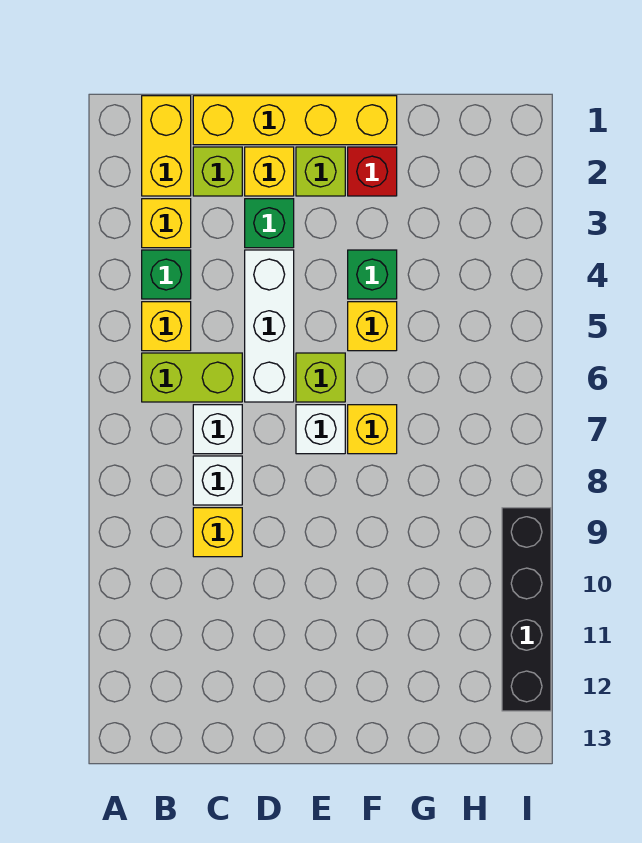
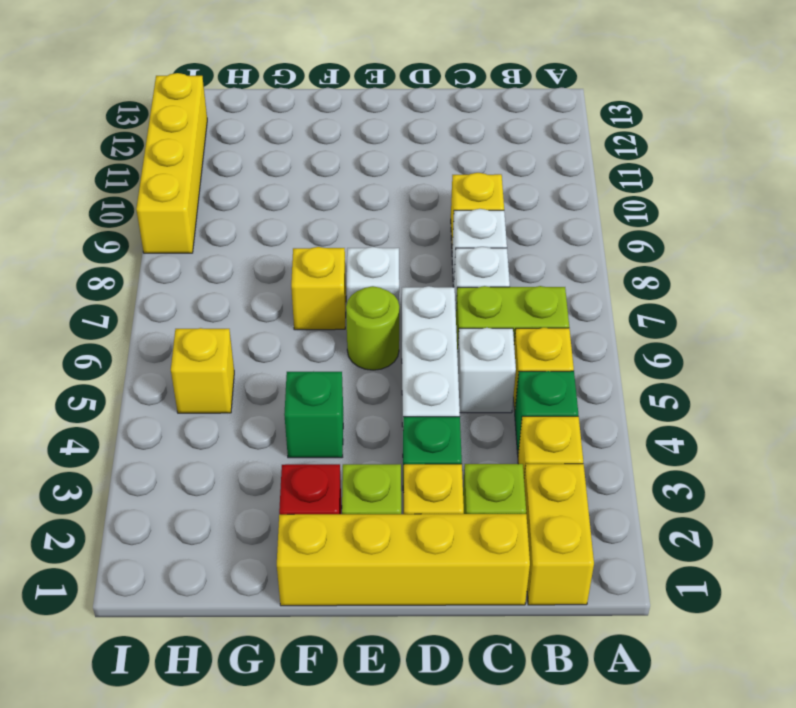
none -> white 1x1 brick [458,328,516,413]
lime 1x1 brick [296,353,345,402] -> lime 1x1 round brick [346,286,399,370]
yellow 1x1 brick [348,302,397,351] -> yellow 1x1 brick moved to [171,328,234,413]
black 1x4 brick [502,508,551,711] -> yellow 1x4 brick [136,73,207,253]

